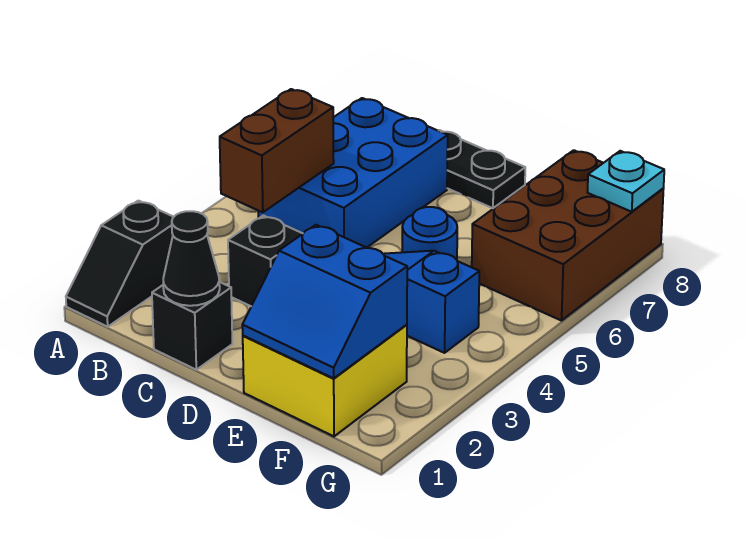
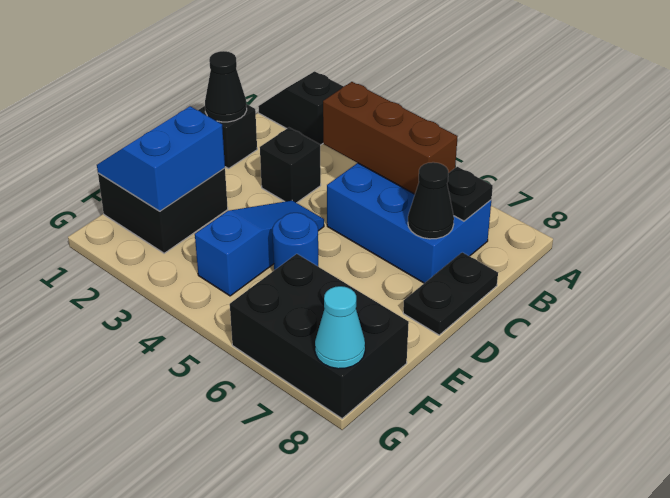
brown 1x2 brick [220,89,334,212] -> brown 1x3 brick [323,82,458,194]
none -> black 1x1 plate [447,167,493,221]
none -> black 1x1 cone [408,162,454,239]
yellow 2x2 brick [243,325,407,436] -> black 2x2 brick [98,168,228,253]
brown 2x3 brick [472,150,663,321] -> black 2x3 brick [230,254,409,419]
cyan 1x1 plate [587,151,664,212] -> cyan 1x1 cone [315,286,365,369]

